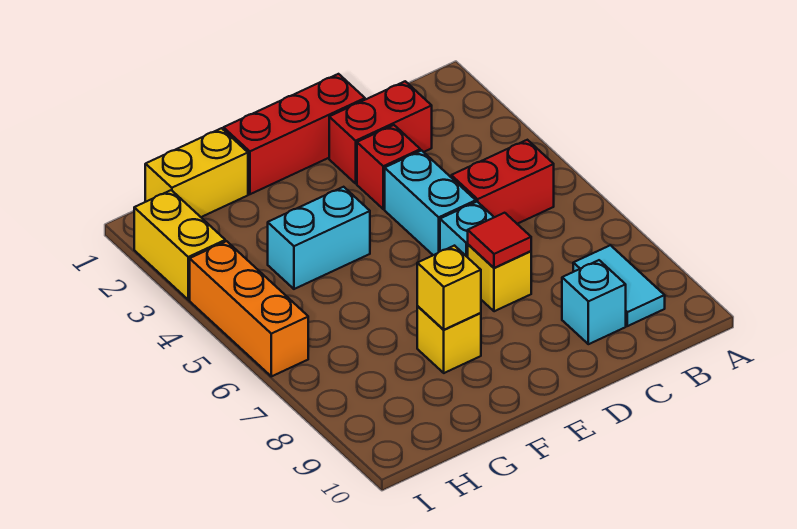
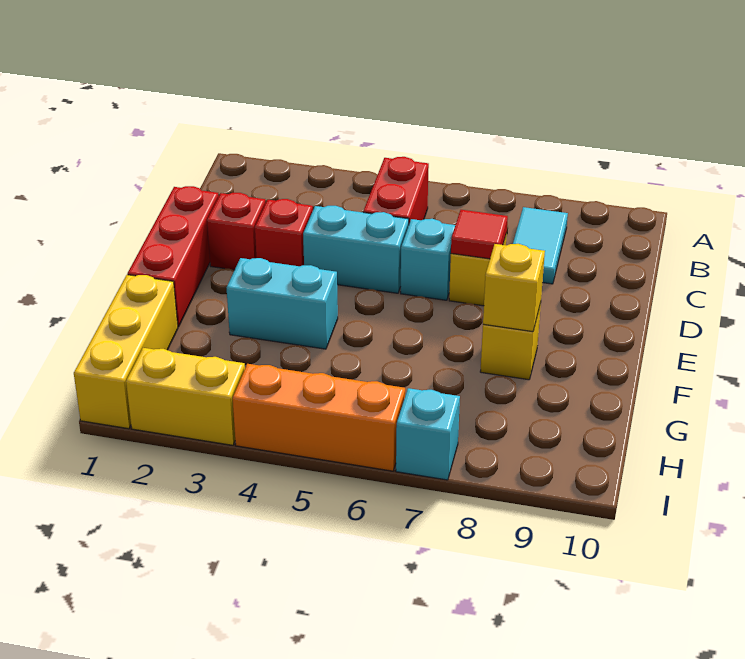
cyan 1x2 tile [573,245,665,326] -> cyan 1x2 tile turned to [513,207,568,284]
red 1x2 brick [329,81,432,183] -> red 1x1 brick [207,193,265,270]
cyan 1x1 brick [562,260,626,344] -> cyan 1x1 brick moved to [396,388,460,480]
cyan 1x2 brick [268,187,370,289] -> cyan 1x2 brick turned to [227,258,338,349]
yellow 1x2 brick [145,128,248,217] -> yellow 1x3 brick [74,275,178,429]

